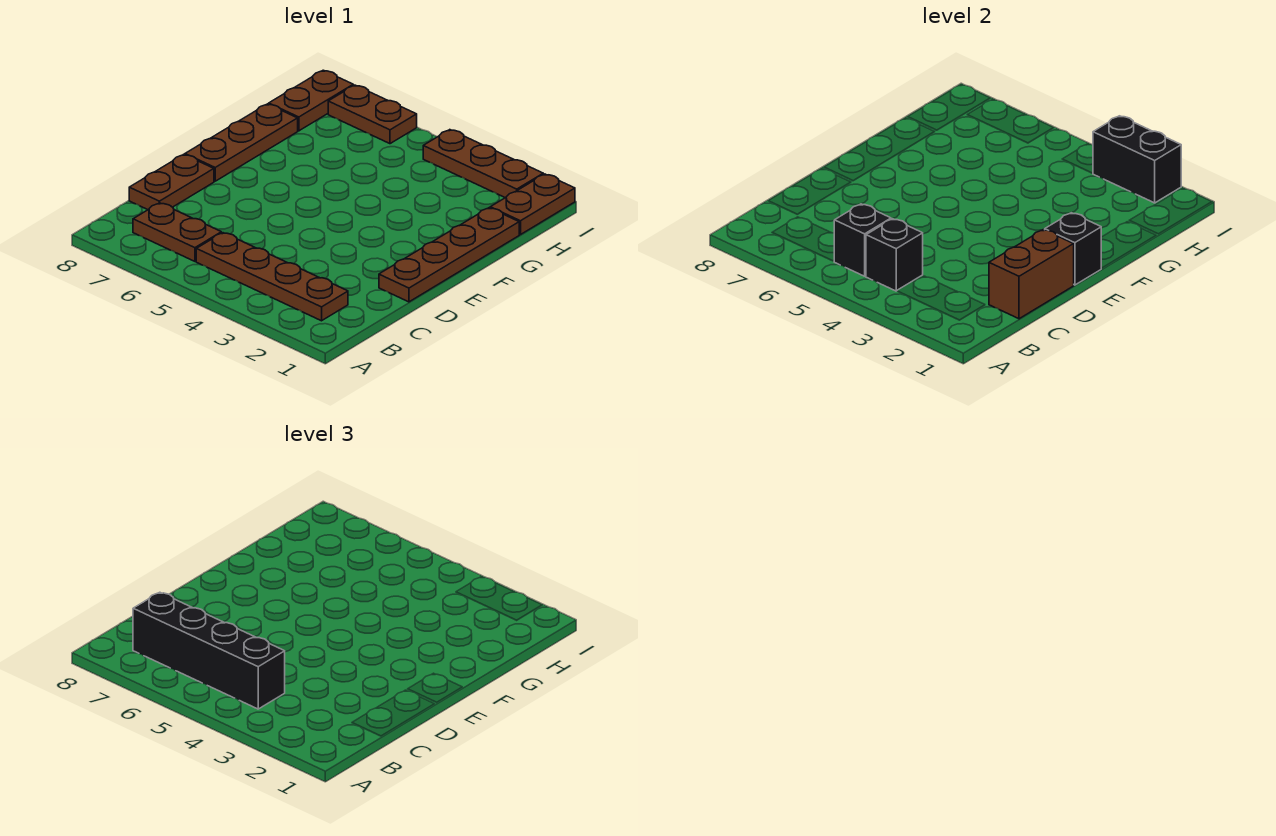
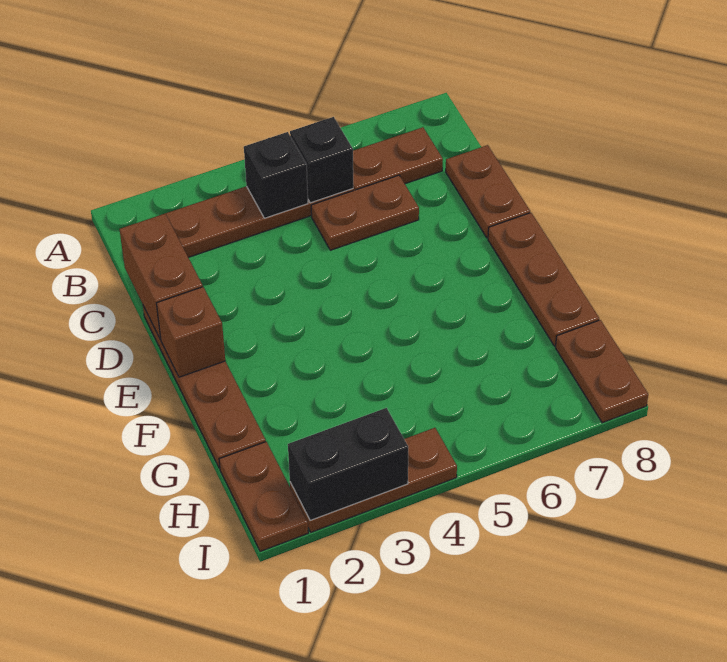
black 1x4 brick [133,592,285,709] -> none
black 1x1 brick [1045,213,1101,285] -> brown 1x1 brick [156,287,225,377]
brown 1x2 plate [328,85,417,144] -> brown 1x2 plate moved to [311,175,419,250]

